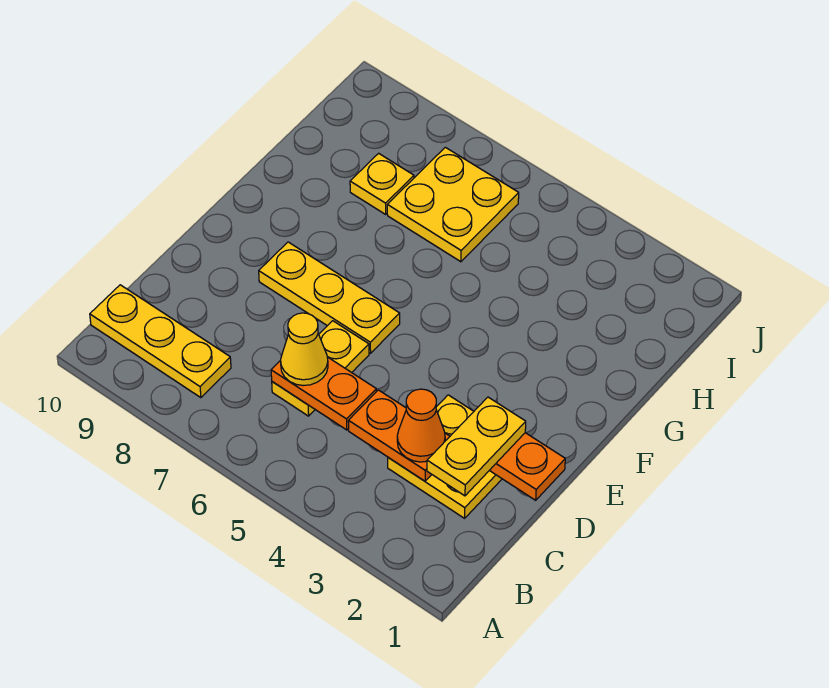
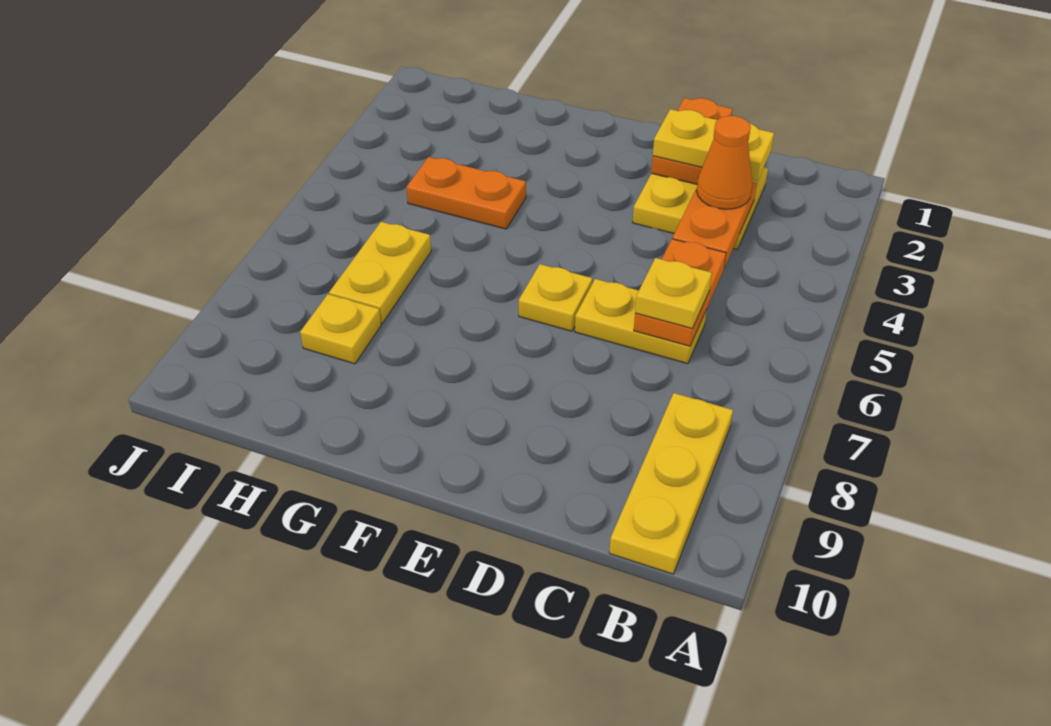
yellow 1x1 cone [281,313,328,386] -> yellow 1x1 plate [635,258,712,329]
yellow 1x3 plate [259,242,400,353] -> yellow 1x1 plate [519,264,592,331]
none -> orange 1x2 plate [406,157,526,229]
yellow 2x2 plate [387,147,519,262] -> yellow 1x2 plate [329,222,431,323]

